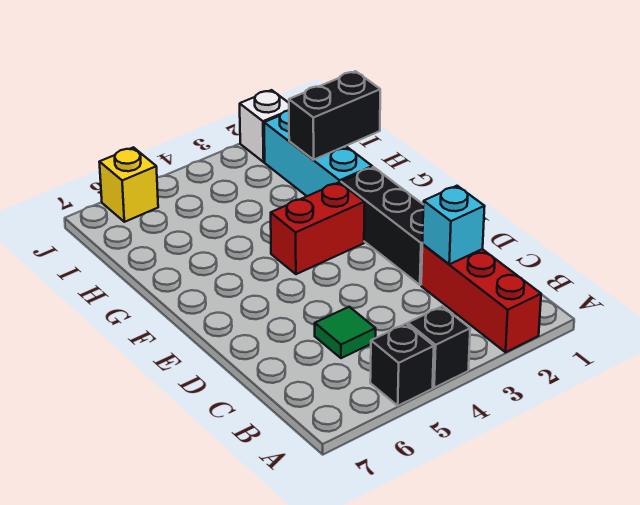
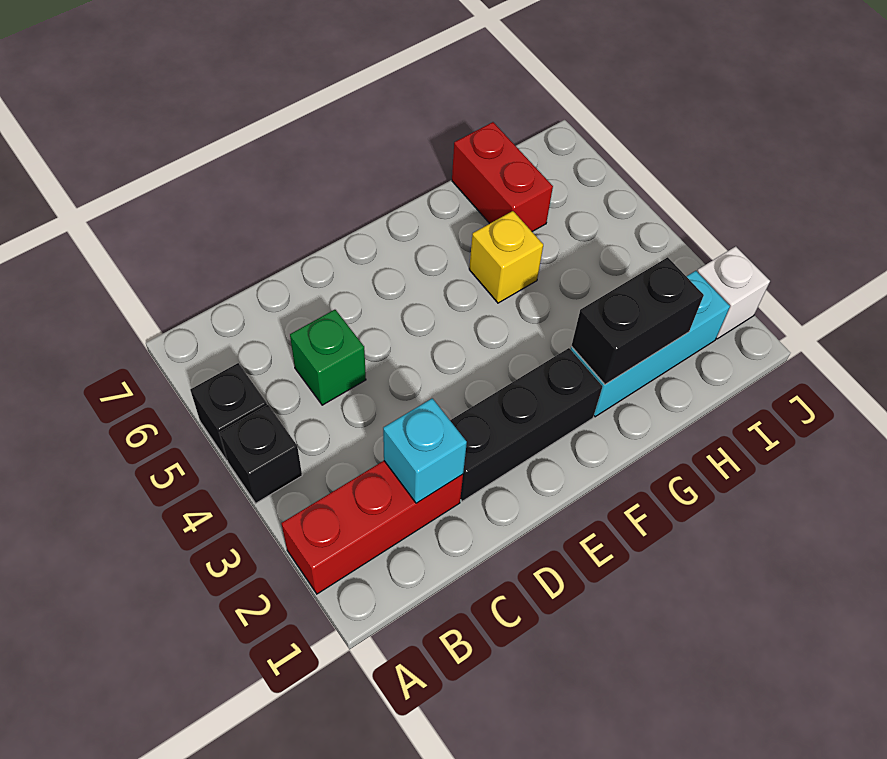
green 1x1 tile [315,307,376,358] -> green 1x1 brick [290,310,366,405]
red 1x2 brick [271,182,365,274] -> red 1x2 brick moved to [452,122,553,232]
black 1x2 brick [289,71,380,160] -> black 1x2 brick turned to [571,257,704,385]
yellow 1x1 brick [99,147,158,222] -> yellow 1x1 brick moved to [469,211,543,303]

